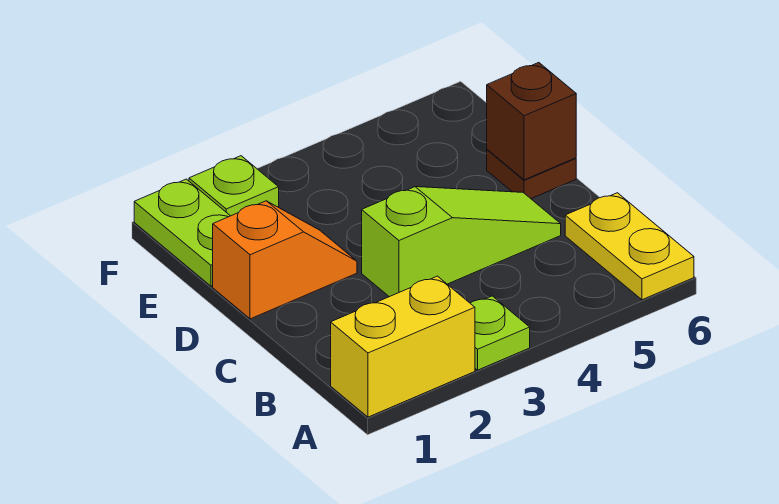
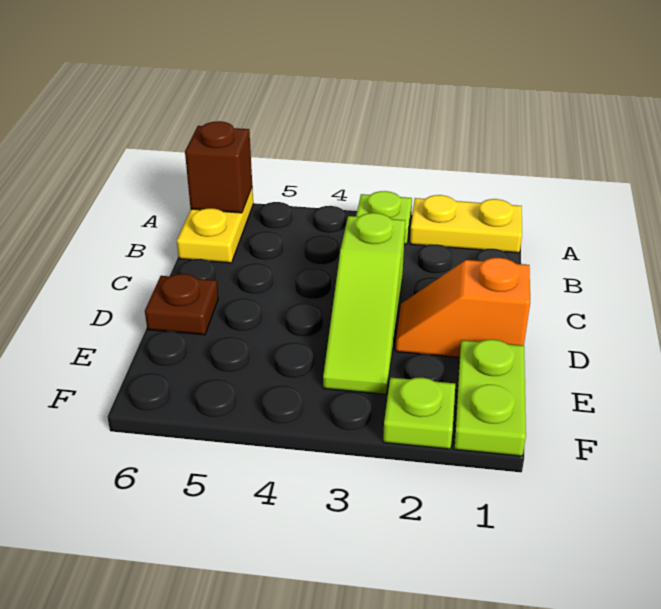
yellow 1x2 brick [331,276,475,417] -> yellow 1x2 plate [410,195,522,253]
lime 1x3 slope [362,187,561,297] -> lime 1x3 slope turned to [323,213,405,394]
brown 1x1 brick [487,63,576,180] -> brown 1x1 brick moved to [185,121,252,213]

